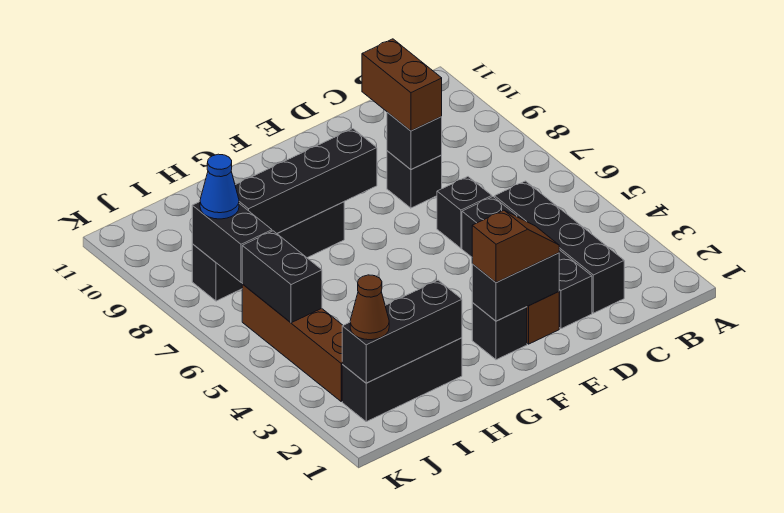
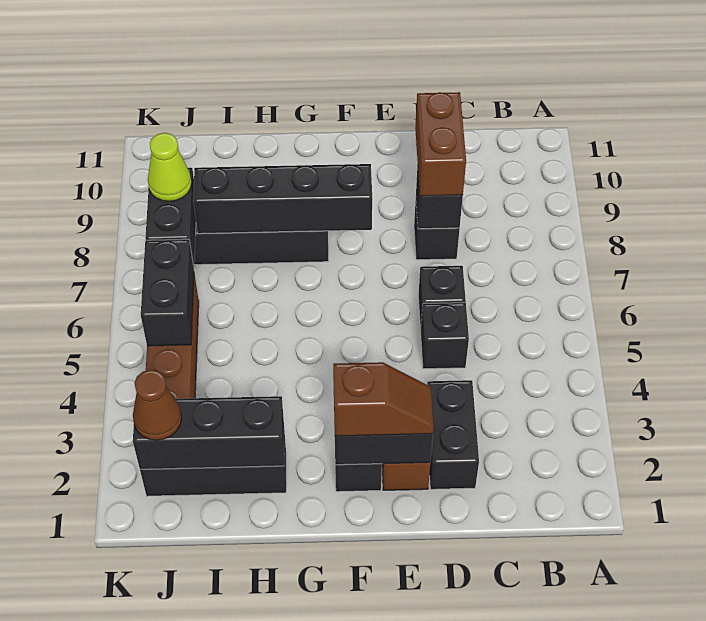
black 1x4 brick [495,181,624,313] -> none
blue 1x1 cone [200,154,239,219] -> lime 1x1 cone [148,133,192,201]

